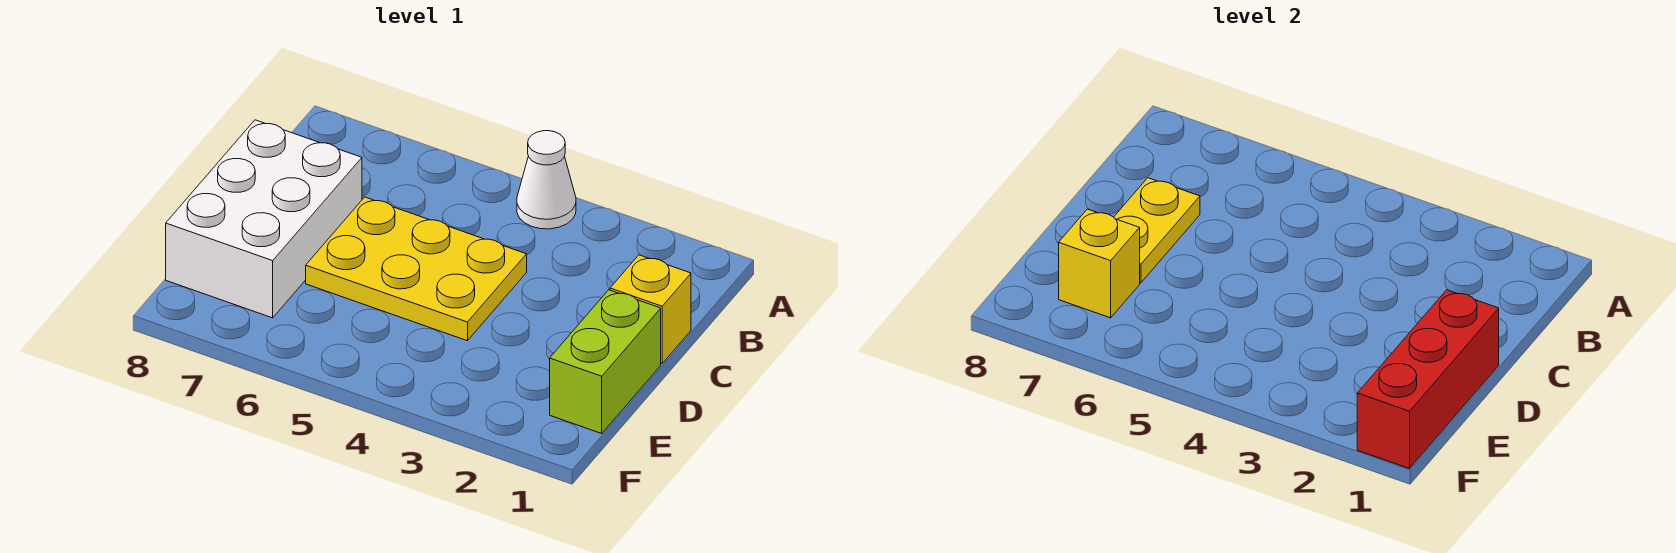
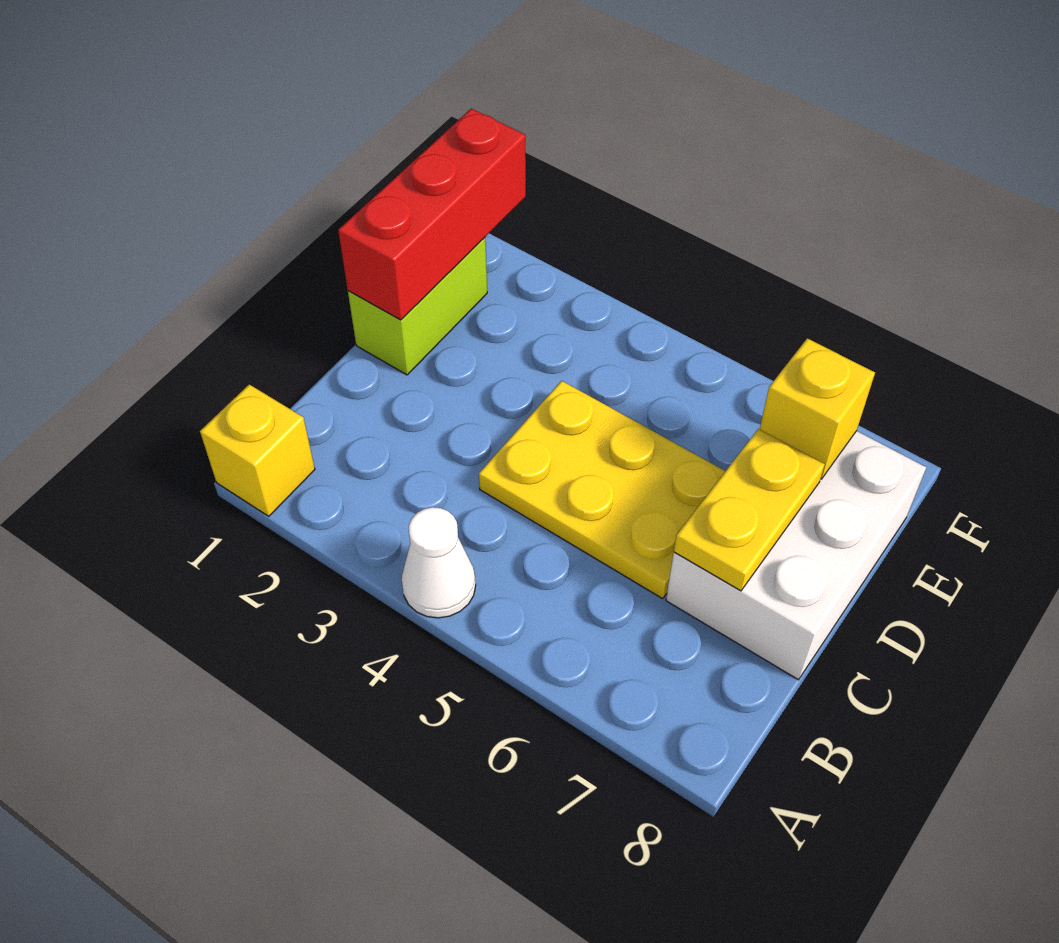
yellow 1x1 brick [610,255,691,363] -> yellow 1x1 brick moved to [200,385,315,516]

